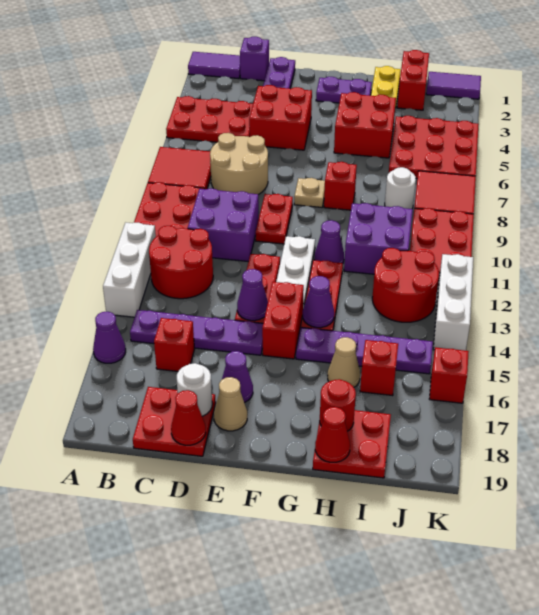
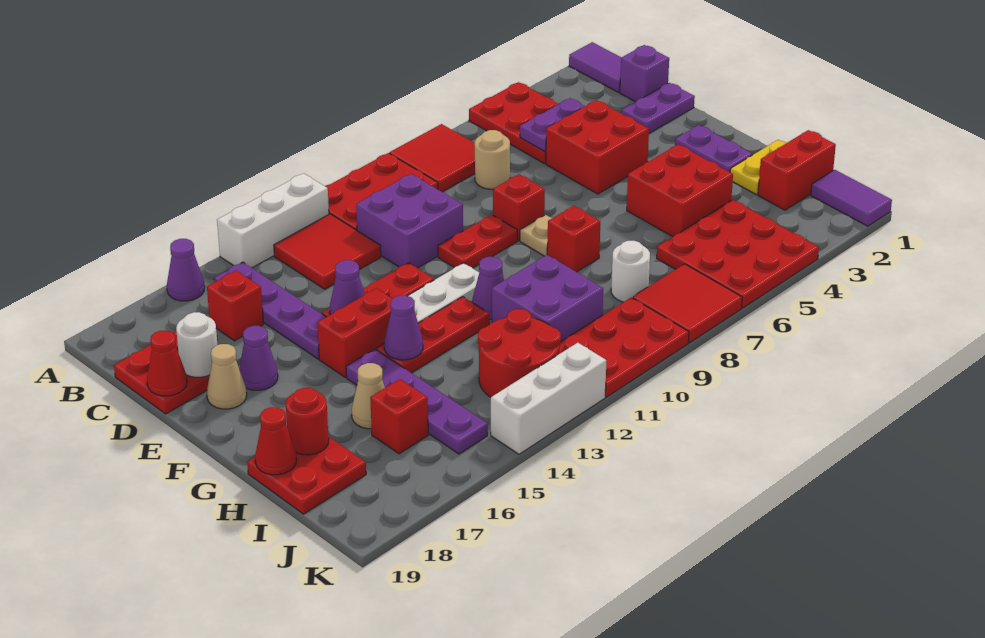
red 2x2 round brick [149,226,213,299] -> red 2x2 tile [274,214,381,289]
none -> purple 1x2 plate [520,98,585,152]
tan 2x2 round brick [210,133,268,195] -> tan 1x1 round brick [475,130,510,189]
red 1x1 brick [430,347,469,403] -> red 1x1 brick moved to [493,174,545,241]

